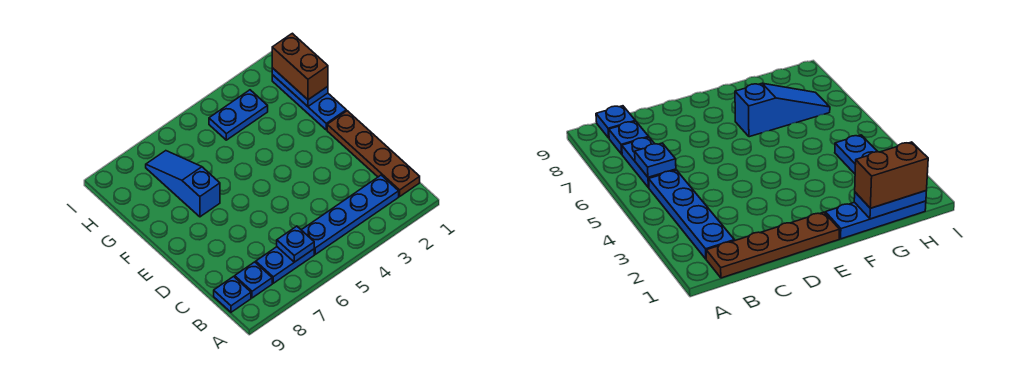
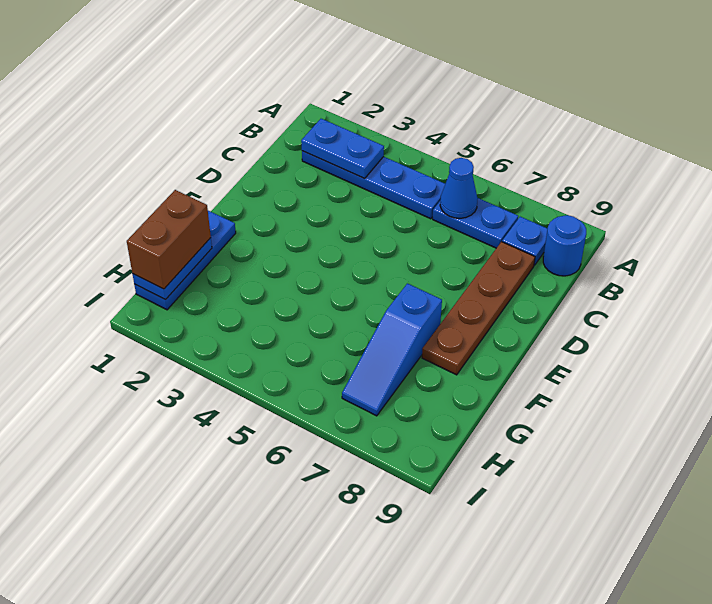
brown 1x4 plate [327,111,420,196] -> brown 1x4 plate moved to [422,242,535,375]
blue 1x1 plate [277,226,314,262] -> blue 1x1 cone [440,158,478,218]
blue 1x1 plate [214,276,251,312] -> blue 1x1 round brick [543,215,586,276]
blue 1x2 plate [209,90,268,140] -> blue 1x2 plate moved to [301,119,384,178]

